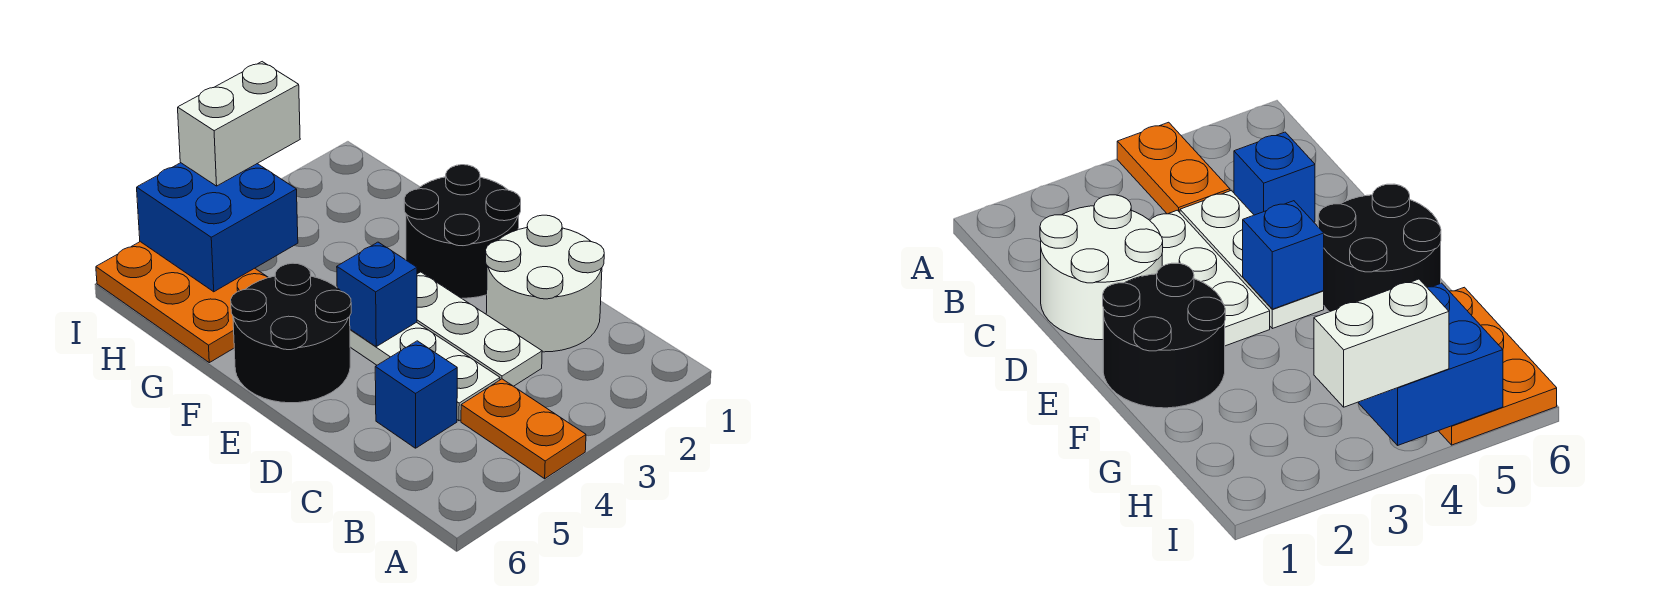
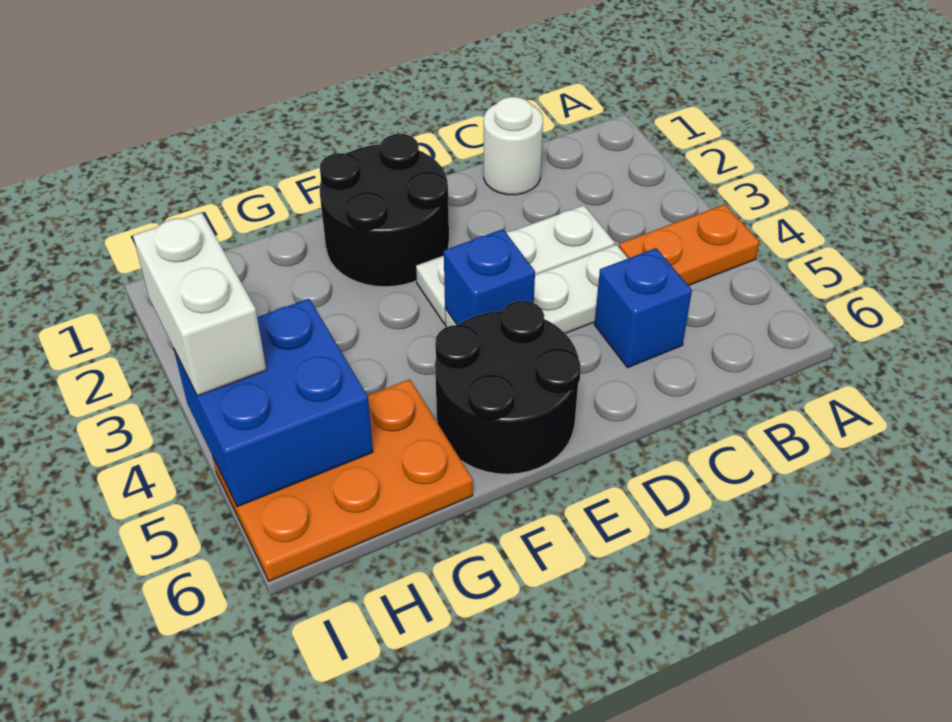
white 2x2 round brick [486,215,604,352] -> white 1x1 round brick [484,97,543,195]

